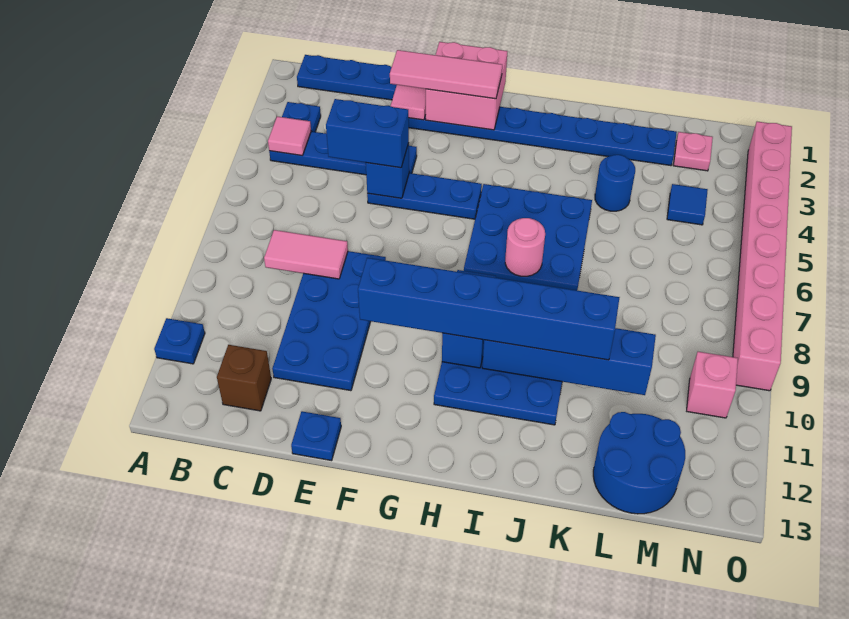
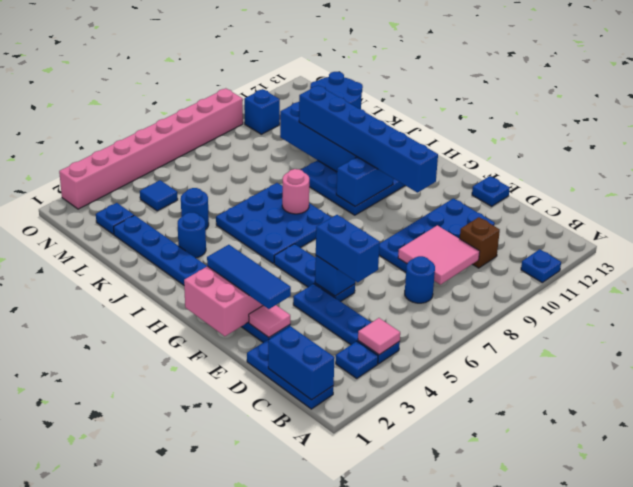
none -> blue 1x2 brick [268,326,335,400]
none -> blue 1x1 round brick [405,256,435,303]
pink 1x2 tile [264,230,348,279] -> pink 2x2 tile [398,225,480,285]
brown 1x1 brick [217,345,271,411] -> brown 1x1 brick moved to [460,217,500,268]
pink 1x3 tile [390,50,502,99] -> blue 1x3 tile [207,245,291,309]
none -> blue 1x1 round brick [178,213,206,258]
pink 1x1 plate [673,132,713,171] -> blue 1x1 plate [96,203,134,234]
pink 1x1 brick [687,352,738,418] -> blue 1x1 brick [244,89,280,134]

